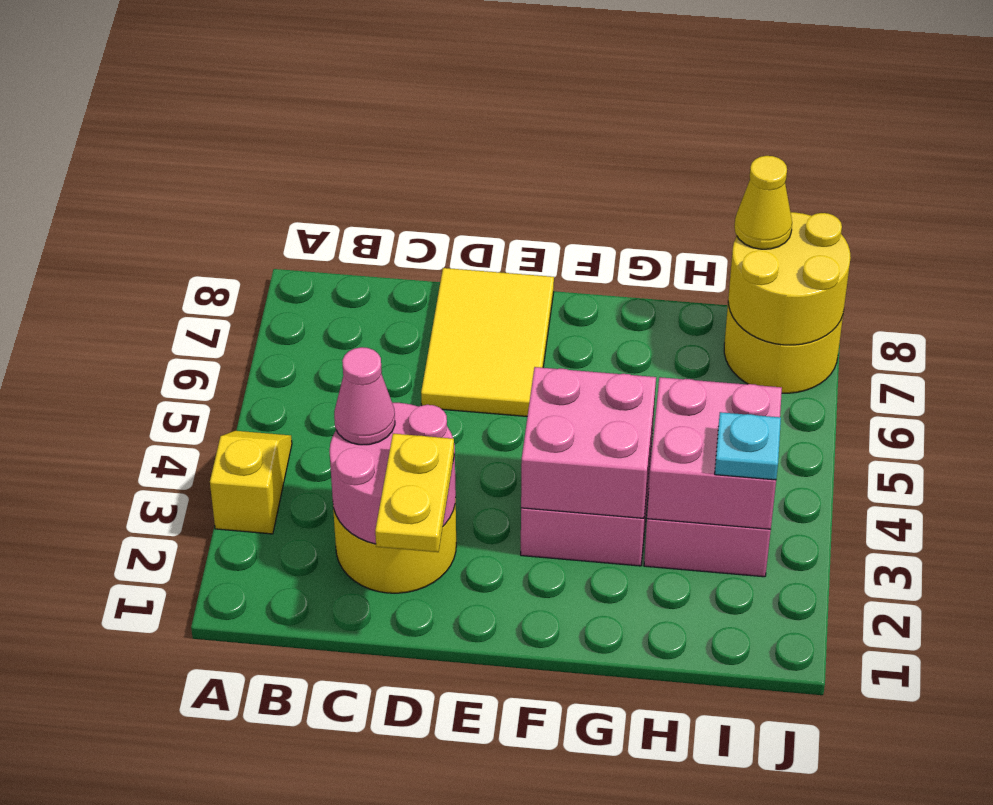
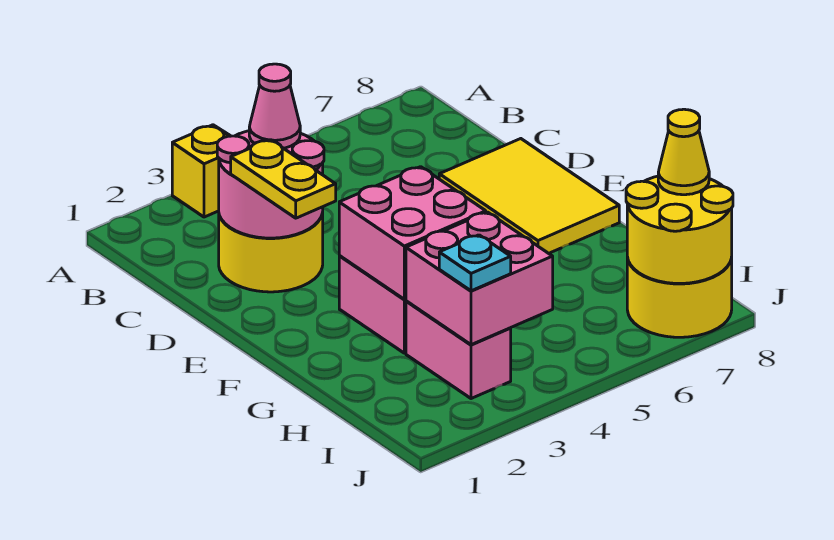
yellow 1x2 plate [375,434,454,552] -> yellow 1x2 plate turned to [231,140,336,218]
yellow 2x3 tile [421,268,554,416] -> yellow 2x3 tile turned to [439,139,619,253]

